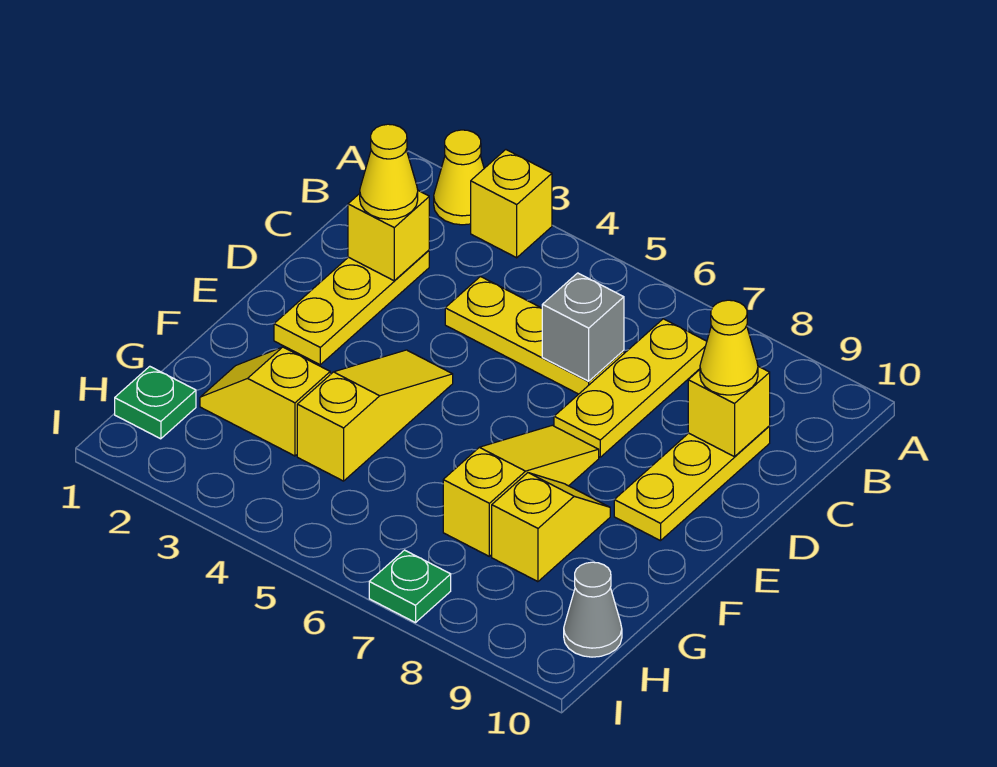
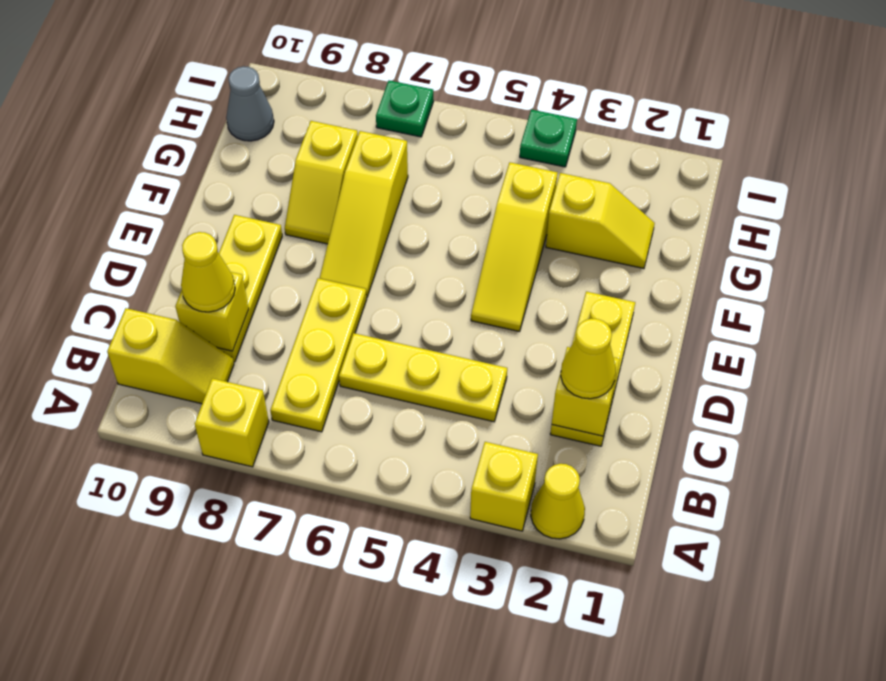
none -> yellow 1x1 brick [195,378,269,467]
none -> yellow 1x2 slope [107,308,234,404]
grey 1x1 brick [542,273,624,381] -> none
green 1x1 plate [115,366,196,439] -> green 1x1 plate moved to [520,110,577,167]

